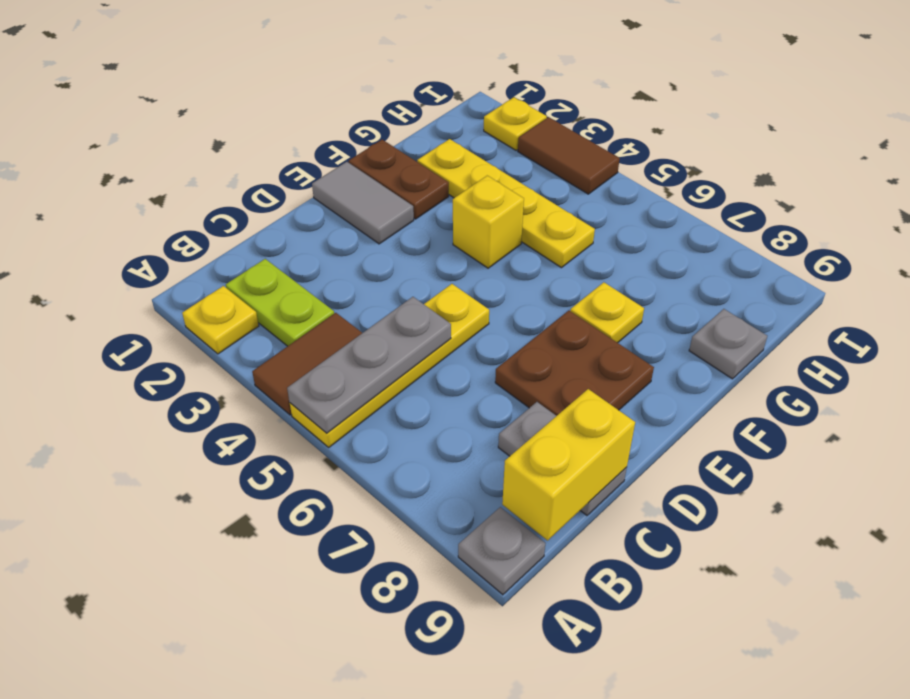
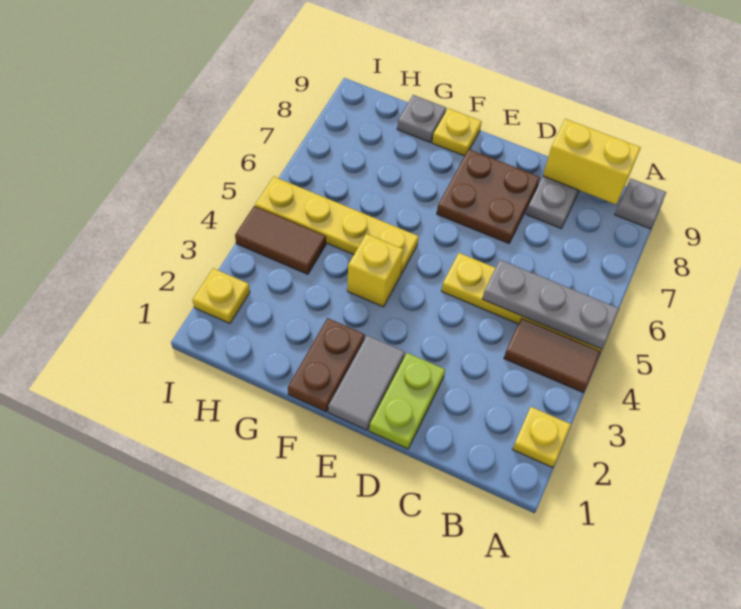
lime 1x2 plate [226,259,334,346] -> lime 1x2 plate moved to [369,353,445,449]
yellow 1x1 plate [570,282,644,343] -> yellow 1x1 plate moved to [432,108,482,156]
yellow 1x4 plate [417,139,595,268] -> yellow 1x4 plate turned to [255,177,419,274]
brown 1x2 tile [518,117,620,194] -> brown 1x2 tile turned to [235,206,326,274]

